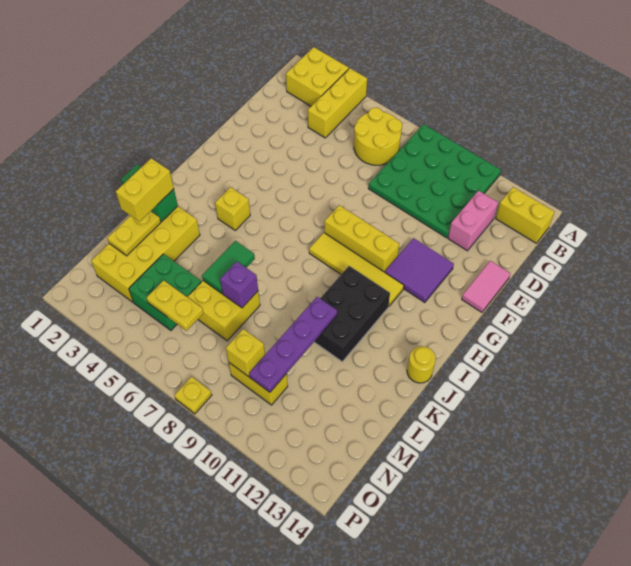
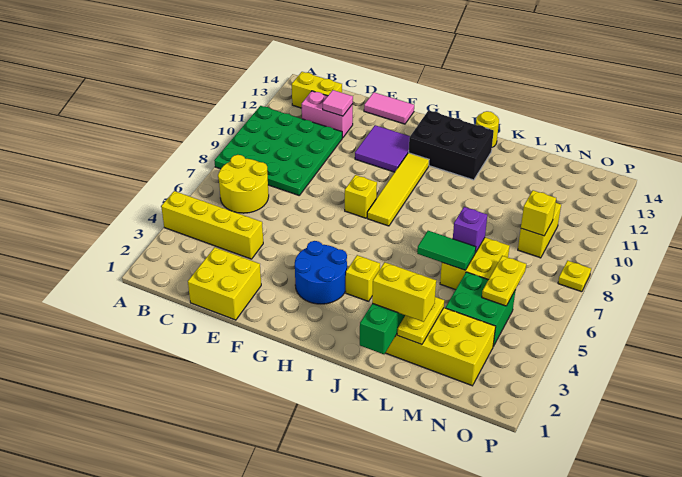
yellow 2x2 brick [286,47,349,106] -> yellow 2x2 brick moved to [188,247,261,320]
yellow 1x3 brick [308,68,367,138] -> yellow 1x4 brick [161,191,263,259]
yellow 1x2 brick [496,187,554,243] -> yellow 1x2 brick turned to [292,72,342,108]
none -> pink 1x1 tile [323,90,353,116]
none -> blue 2x2 round brick [295,241,347,304]
yellow 1x3 brick [325,205,399,272] -> yellow 1x1 brick [345,175,377,218]
black 2x3 brick [314,266,390,362] -> black 2x3 brick moved to [409,110,494,180]
purple 1x4 plate [249,297,337,392] -> none
yellow 1x2 plate [107,211,161,256] -> yellow 1x2 plate turned to [397,297,444,345]

